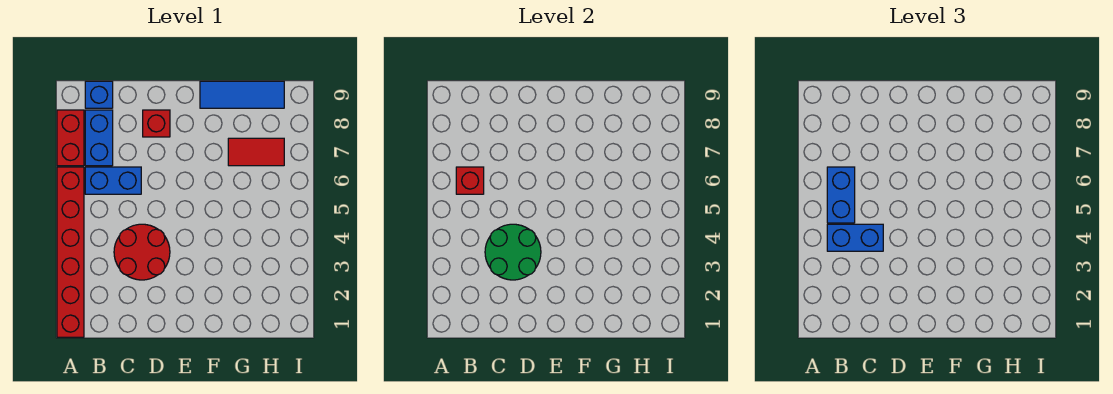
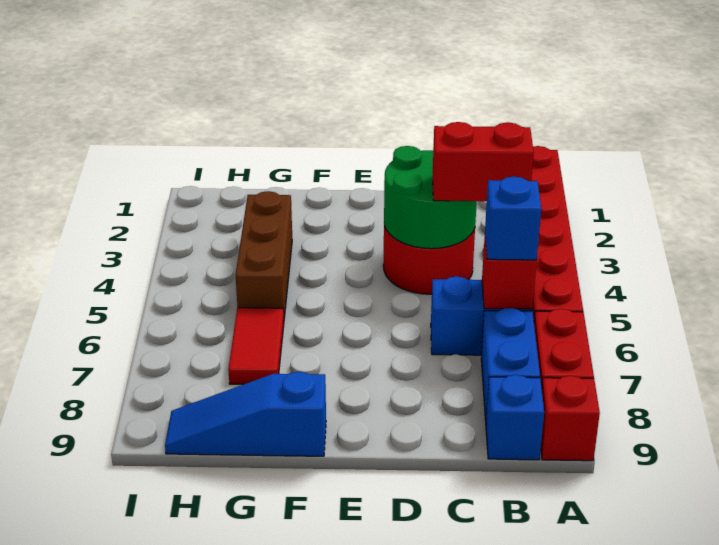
blue 1x2 brick [827,224,883,251] -> red 1x2 brick [433,122,534,201]
blue 1x2 brick [827,167,855,223] -> blue 1x1 brick [485,177,541,260]
red 1x1 brick [143,110,170,137] -> red 1x1 brick moved to [541,376,600,461]
blue 1x3 tile [200,81,284,108] -> blue 1x3 slope [165,372,326,456]
none -> brown 1x3 brick [236,191,292,318]
red 1x2 tile [228,138,284,166] -> red 1x2 tile turned to [228,308,284,384]

